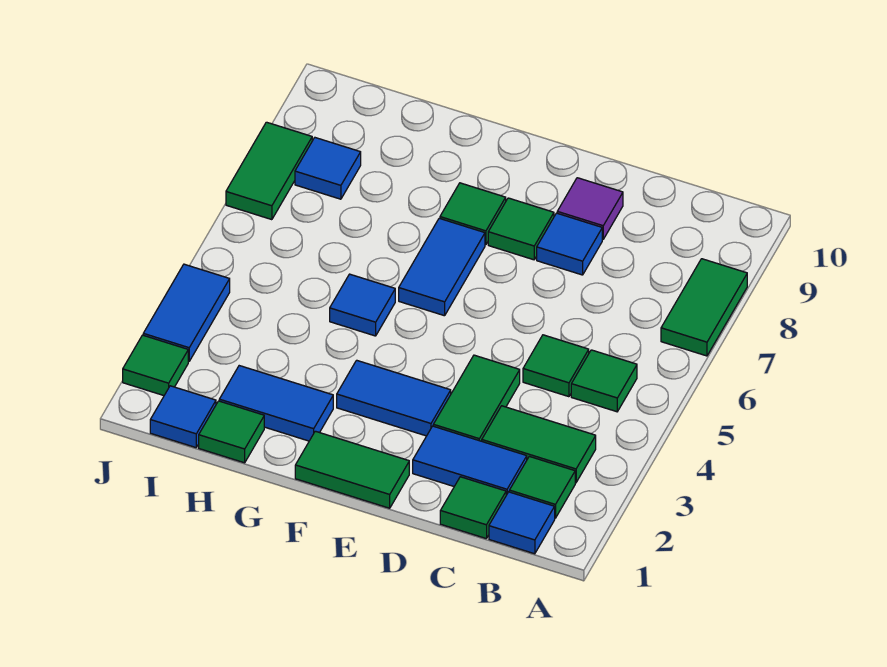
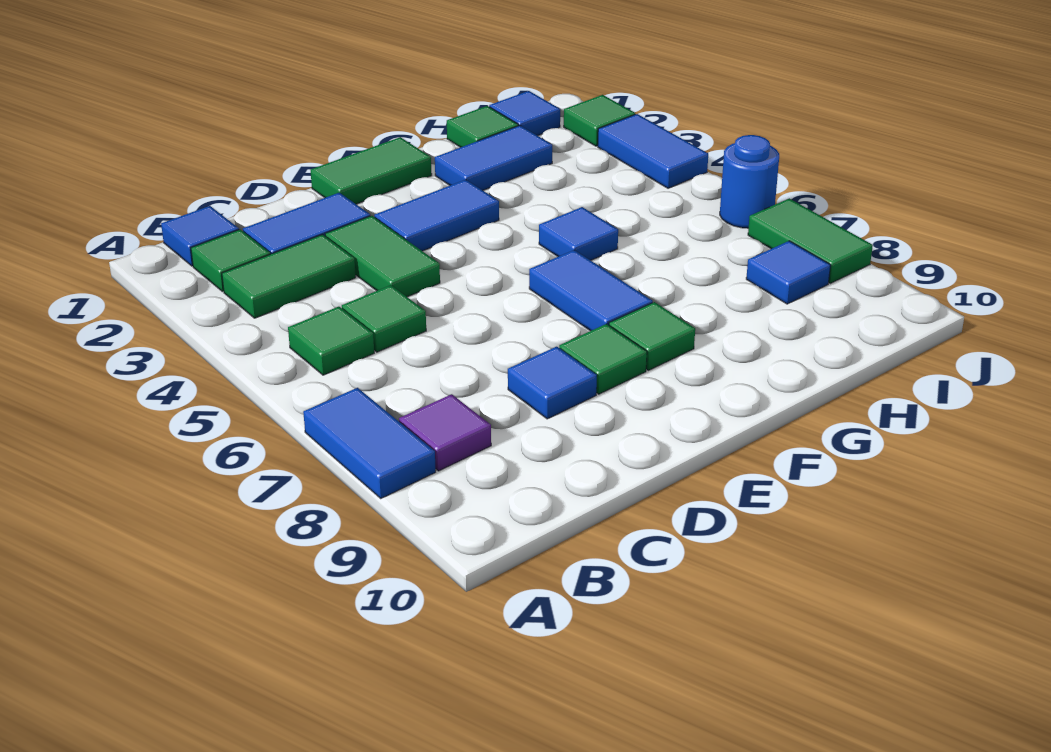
green 1x2 tile [661,259,747,356] -> blue 1x2 tile [303,388,436,498]
green 1x1 tile [440,477,506,539] -> none
purple 1x1 tile [557,178,623,239] -> purple 1x1 tile moved to [399,394,491,471]
none -> blue 1x1 round brick [720,135,779,228]

